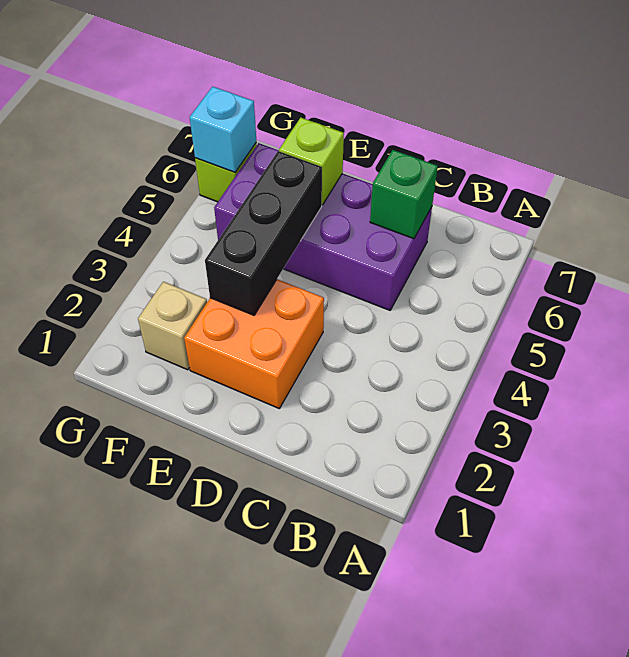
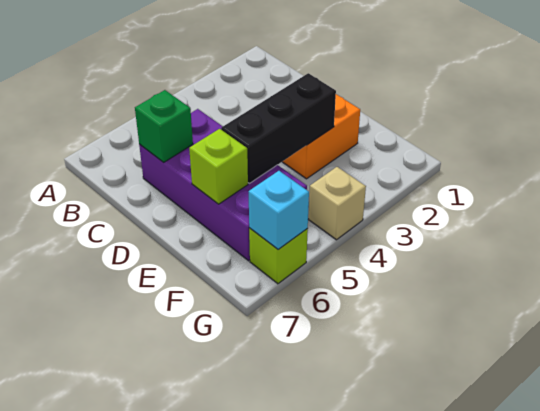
tan 1x1 brick [138,282,207,370] -> tan 1x1 brick moved to [309,167,366,240]

